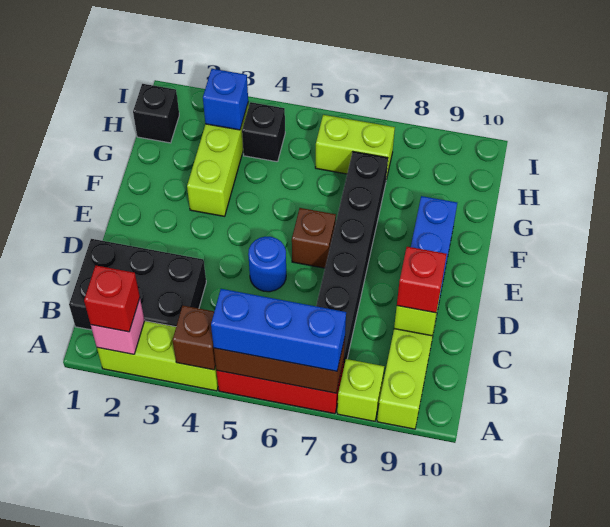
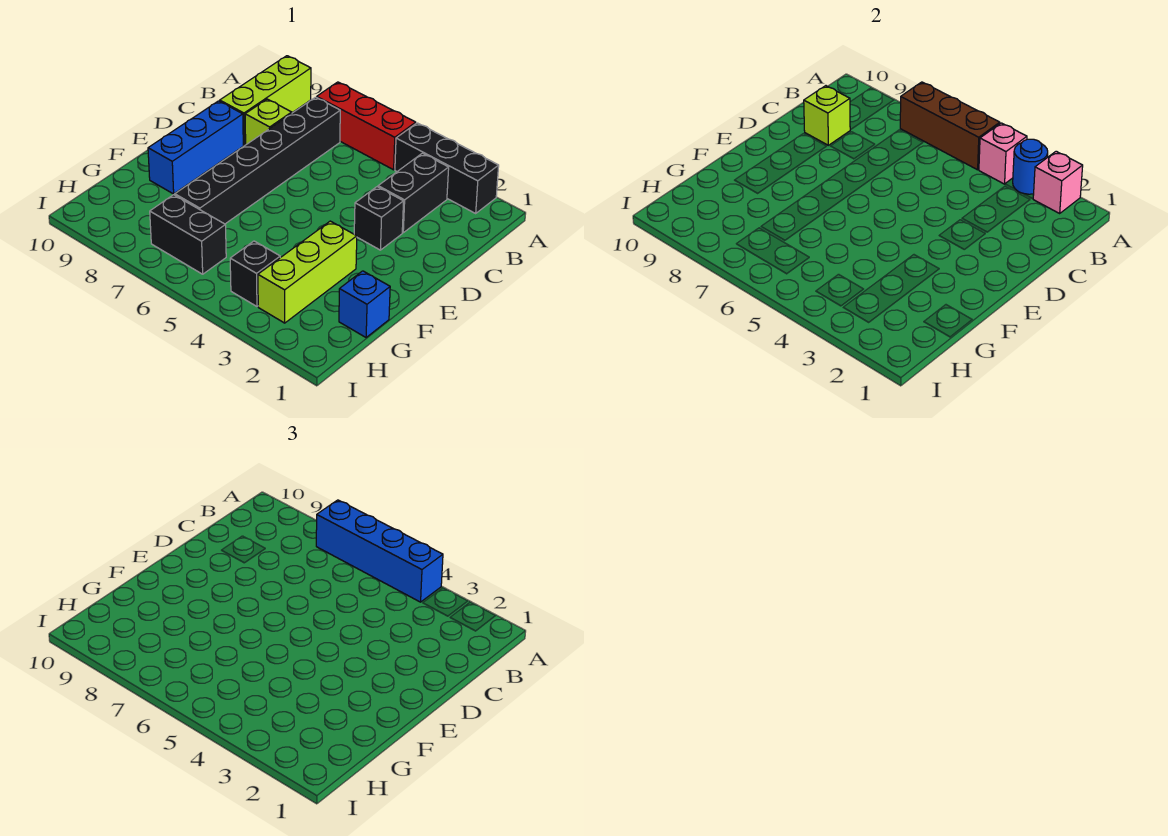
lime 1x3 brick [97,321,218,391] -> black 1x3 brick [395,123,499,213]
red 1x1 brick [84,265,140,332] -> none
brown 1x1 brick [172,305,216,370] -> pink 1x1 brick [979,123,1027,184]
blue 1x3 brick [211,289,346,371] -> blue 1x4 brick [316,500,443,602]
lime 1x1 brick [337,359,384,421] -> lime 1x1 brick moved to [245,99,292,145]
black 2x3 brick [69,239,206,330] -> black 1x2 brick [378,153,449,233]
red 1x1 brick [397,247,447,313] -> none
blue 1x1 round brick [248,237,286,292] -> blue 1x1 round brick moved to [1013,139,1048,194]
brown 1x1 brick [292,208,336,268] -> none
black 1x1 brick [133,84,179,143] -> black 1x1 brick moved to [354,187,404,250]
blue 1x1 brick [203,69,248,130] -> blue 1x1 brick moved to [339,271,390,337]
lime 1x2 brick [315,115,395,180] -> black 1x2 brick [150,195,226,274]

